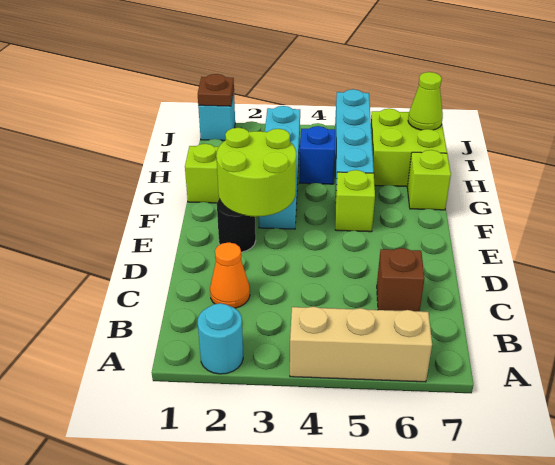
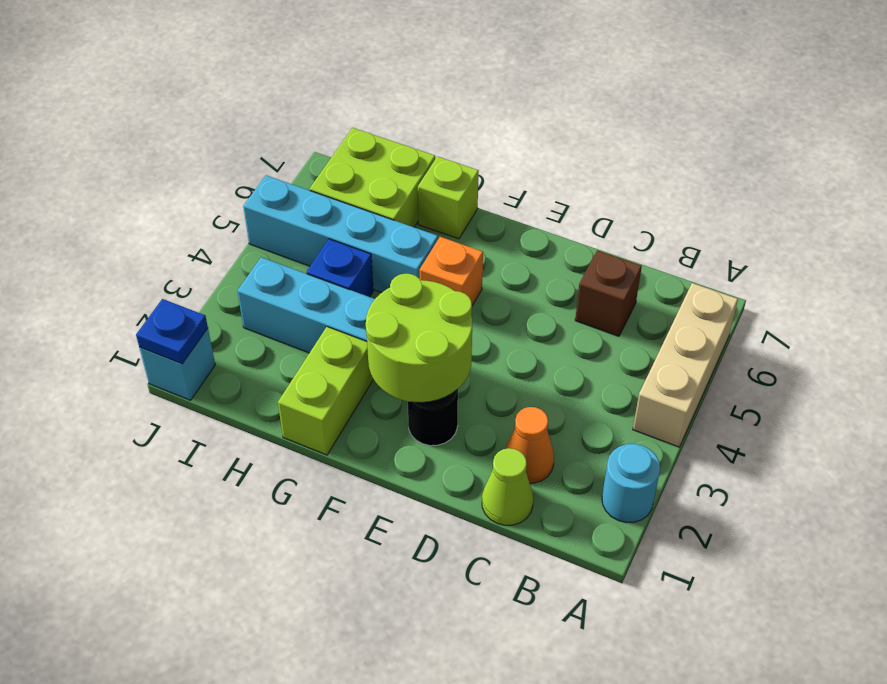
lime 1x1 brick [335,170,375,232] -> orange 1x1 brick [420,237,483,306]
lime 1x1 cone [408,72,443,130] -> lime 1x1 cone moved to [482,448,533,525]
brown 1x1 plate [198,74,234,106] -> blue 1x1 plate [136,299,208,364]

